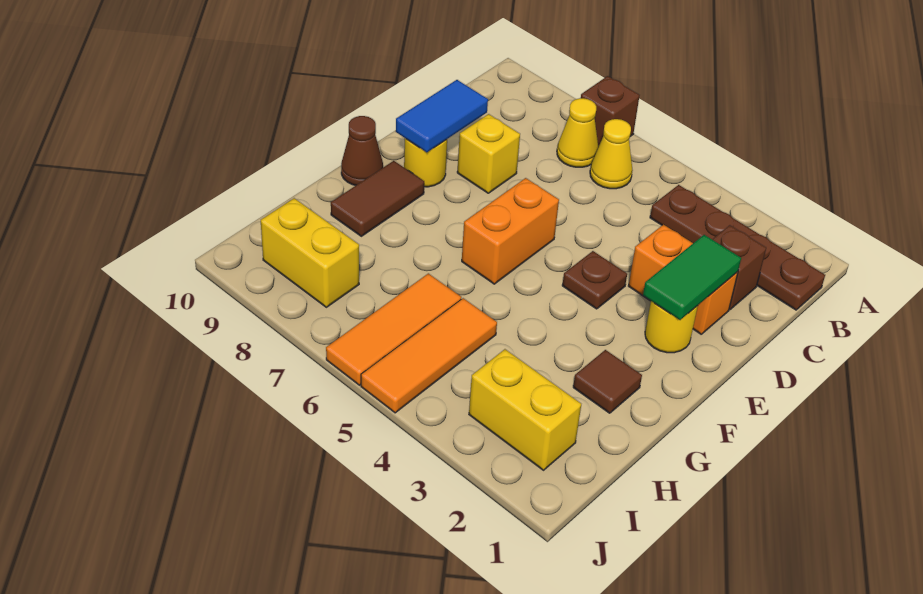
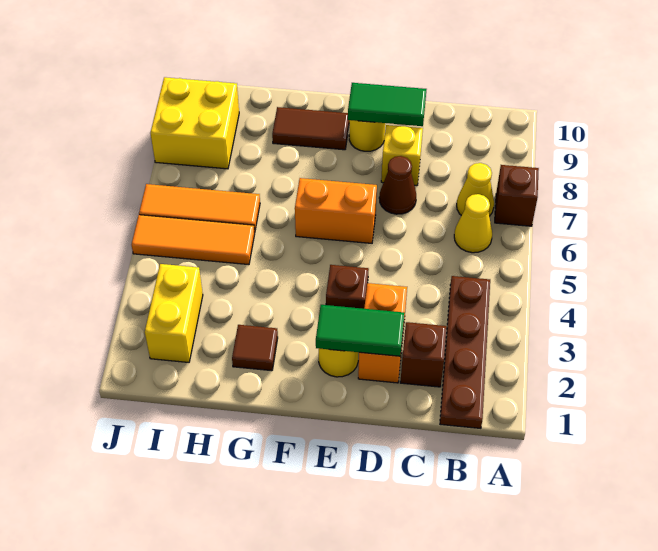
blue 1x2 tile [396,80,488,152] -> green 1x2 tile [348,83,426,126]
brown 1x1 cone [341,116,383,186] -> brown 1x1 cone moved to [379,156,416,214]
yellow 1x2 brick [261,198,359,307] -> yellow 2x2 brick [150,77,239,169]

